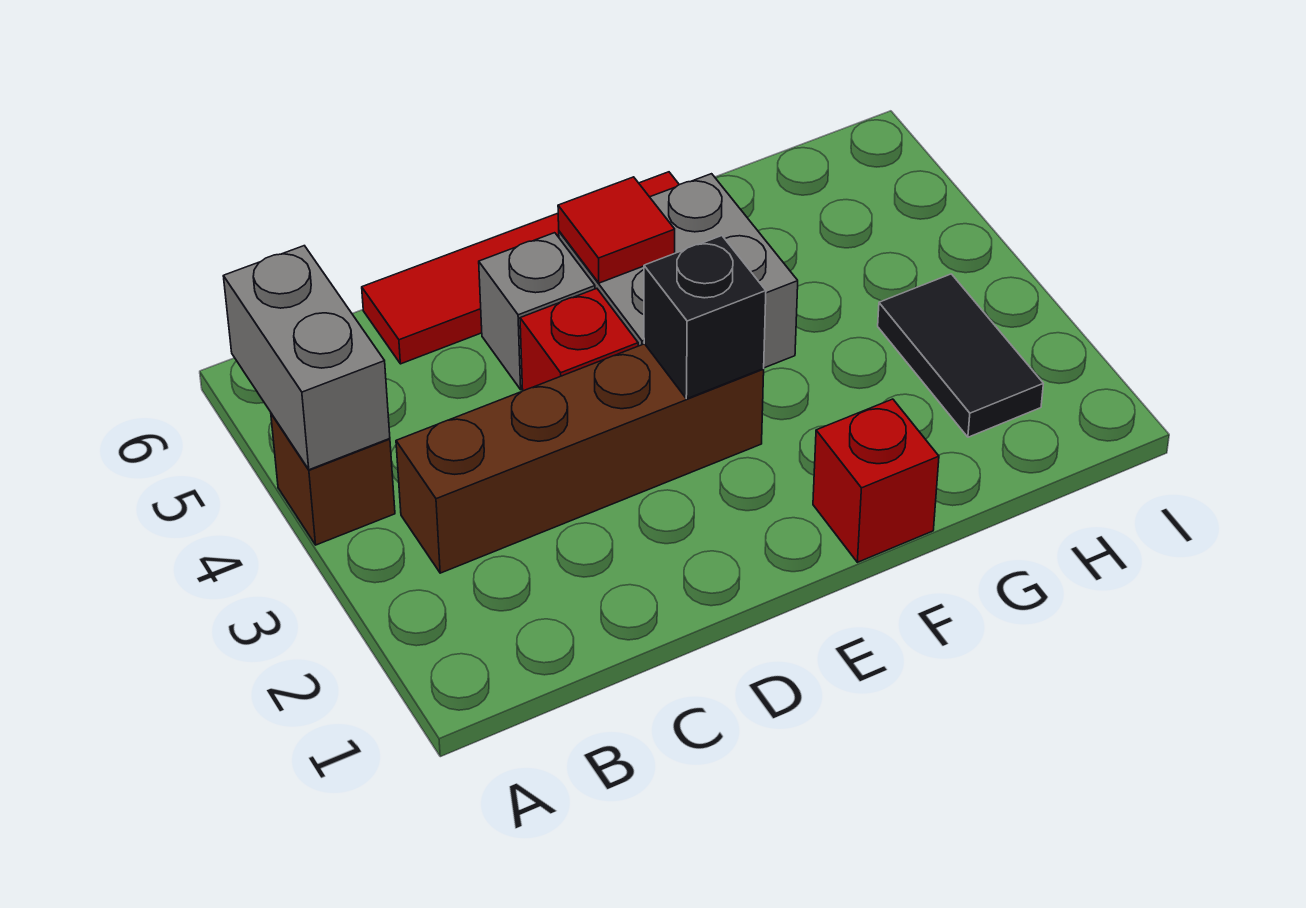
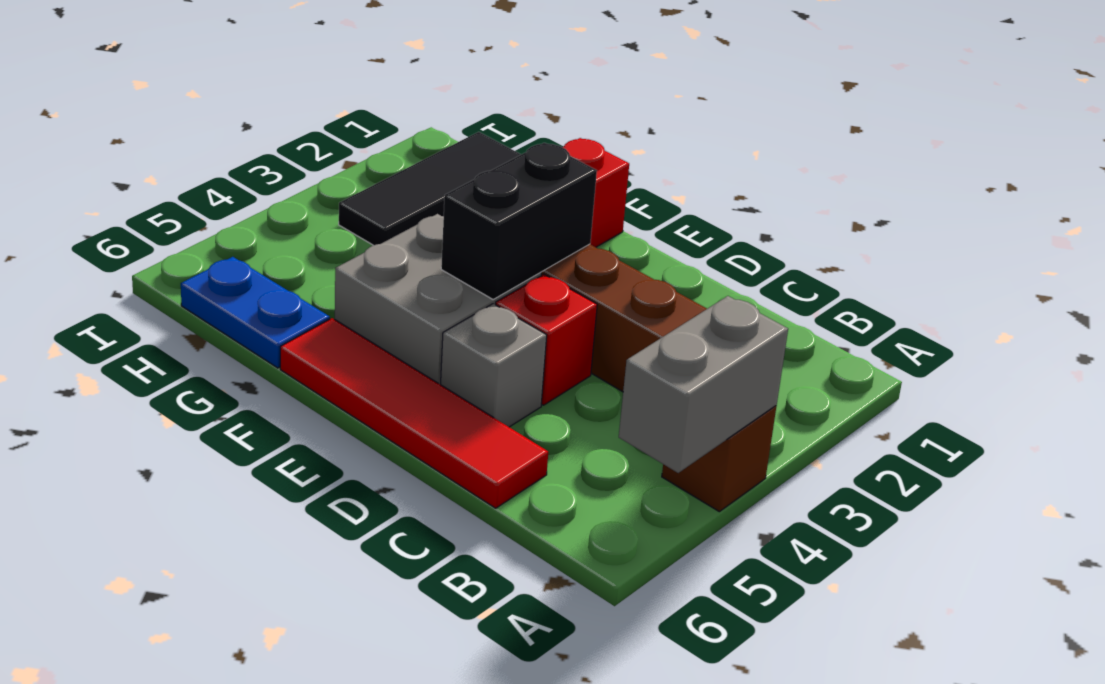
black 1x1 brick [644,236,766,399] -> black 1x2 brick [441,143,597,300]
red 1x1 tile [558,177,675,283] -> none
none -> blue 1x2 plate [181,257,330,368]
black 1x2 tile [878,274,1043,437] -> black 1x3 tile [339,132,521,245]

